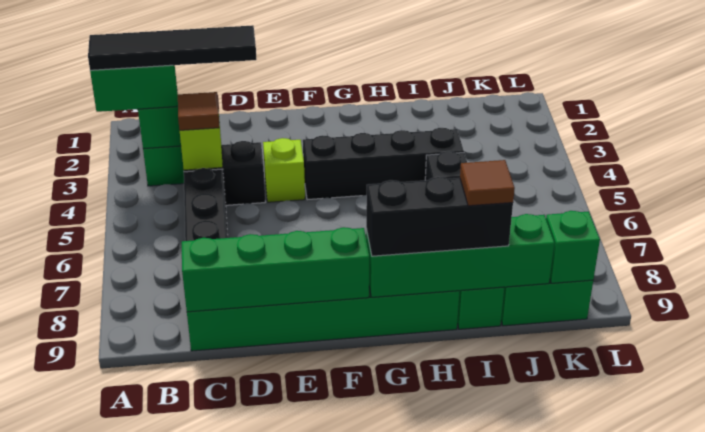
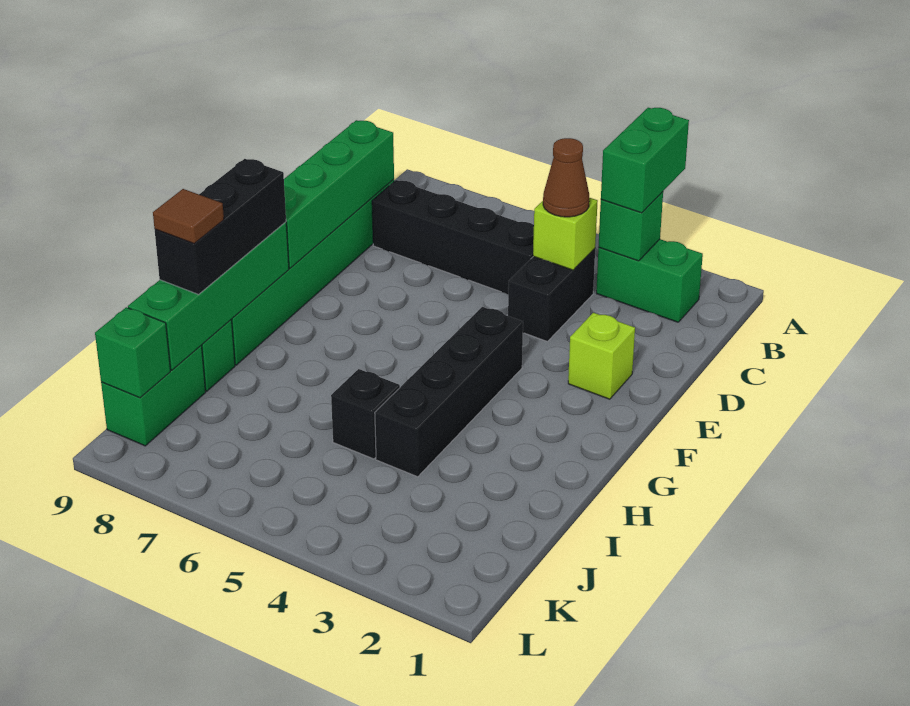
black 1x4 tile [88,25,257,70] -> none
brown 1x1 tile [178,92,219,130] -> brown 1x1 cone [543,138,589,217]
lime 1x1 brick [263,138,305,202] -> lime 1x1 brick moved to [568,313,635,399]

